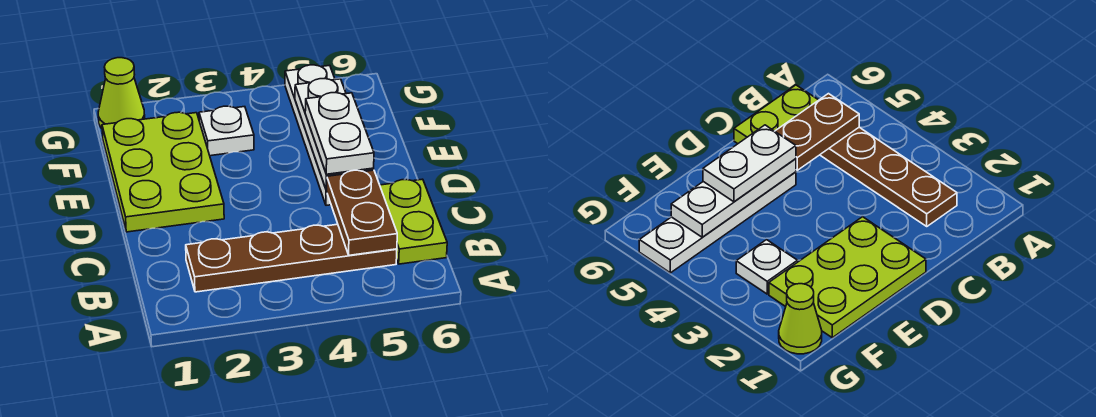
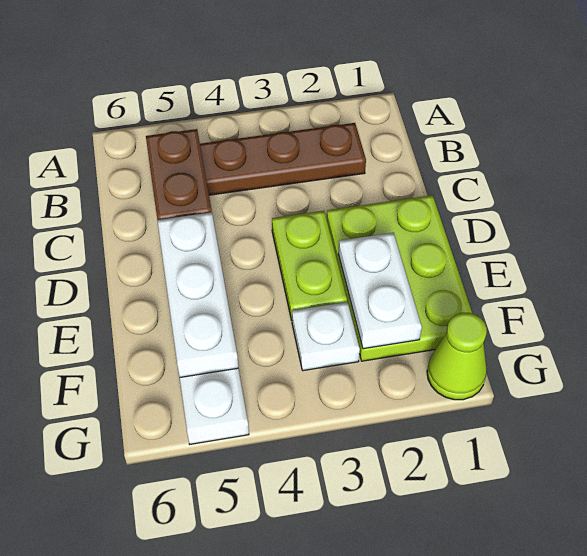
lime 1x2 plate [380,179,447,264] -> lime 1x2 plate moved to [272,211,347,320]
white 1x2 plate [305,93,374,174] -> white 1x2 plate moved to [338,233,422,349]

